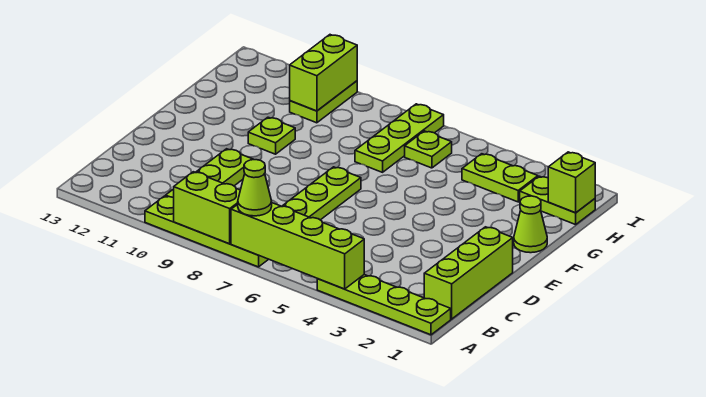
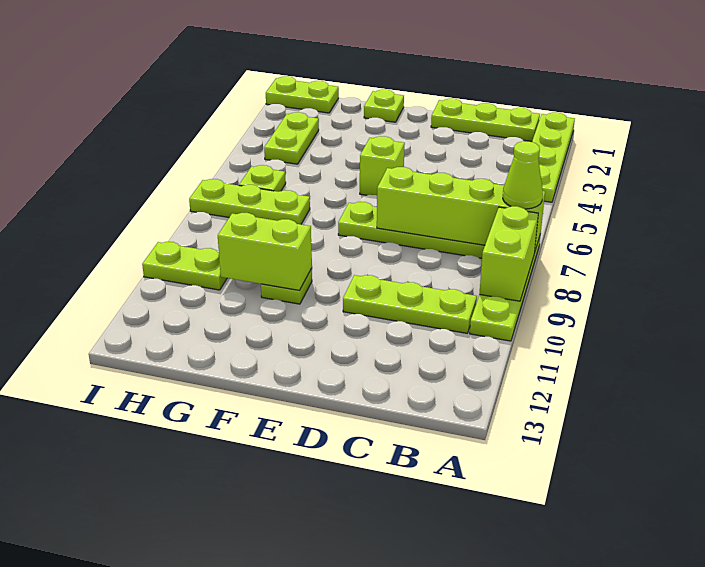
lime 1x4 brick [231,203,364,289] -> lime 1x4 brick turned to [377,167,545,253]
lime 1x3 brick [424,227,513,319] -> lime 1x3 plate [431,98,540,141]
lime 1x1 cone [514,196,547,253] -> lime 1x1 plate [364,89,404,122]
lime 1x2 plate [520,176,595,225] -> lime 1x2 plate turned to [266,76,339,113]
lime 1x1 brick [548,152,595,213] -> lime 1x1 brick moved to [360,136,405,195]
lime 1x2 brick [290,35,357,111] -> lime 1x2 brick moved to [218,213,312,290]

